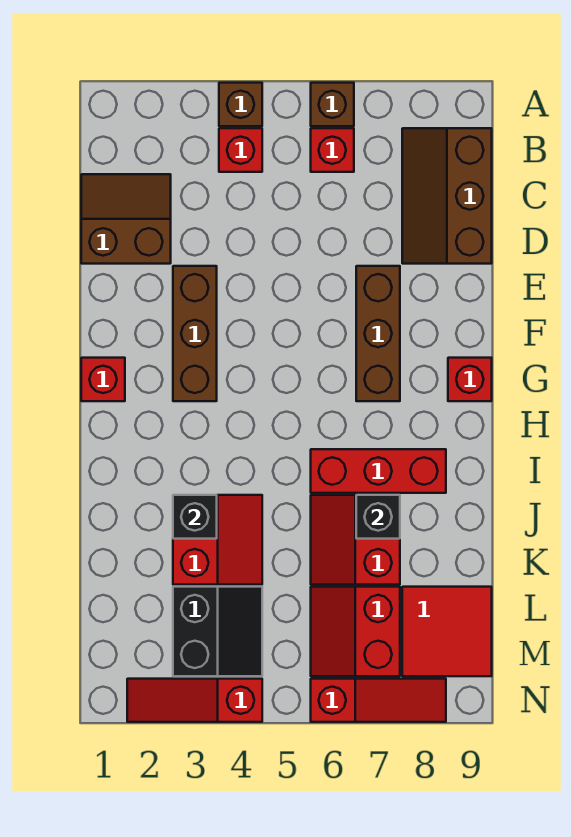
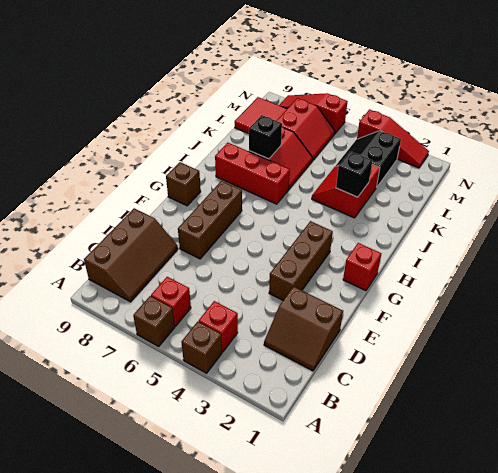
red 1x1 brick [448,358,492,401] -> brown 1x1 brick [166,162,201,206]

